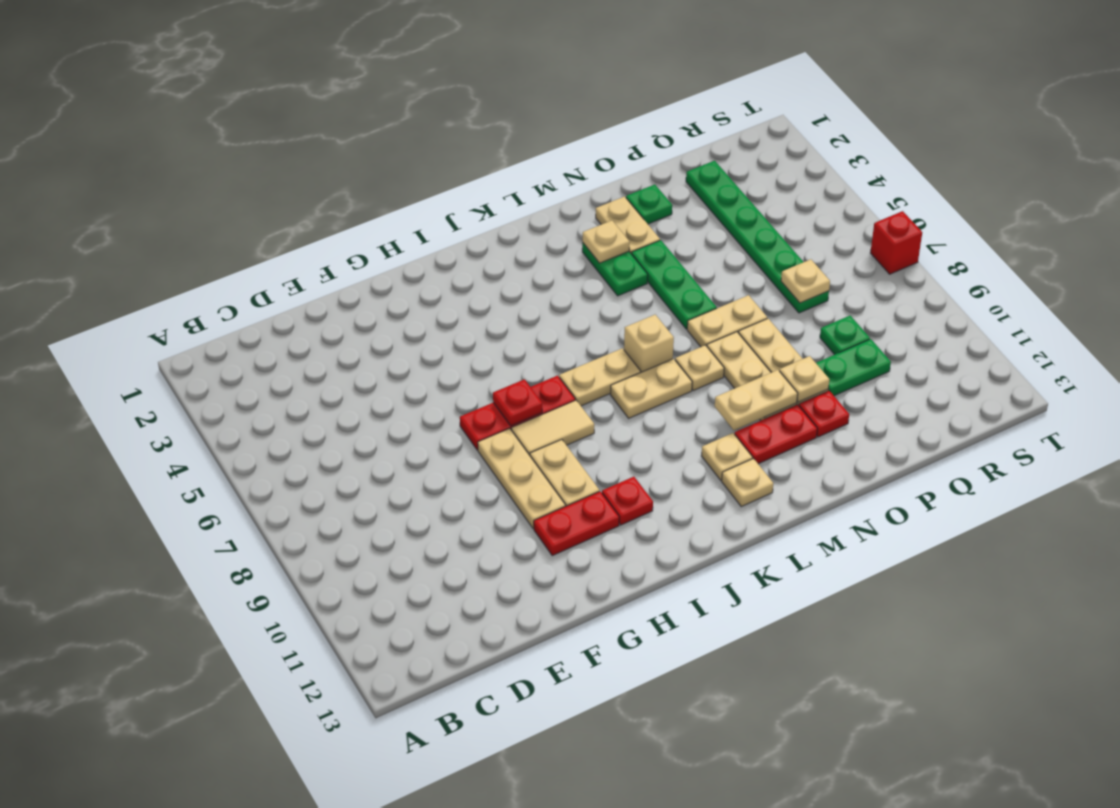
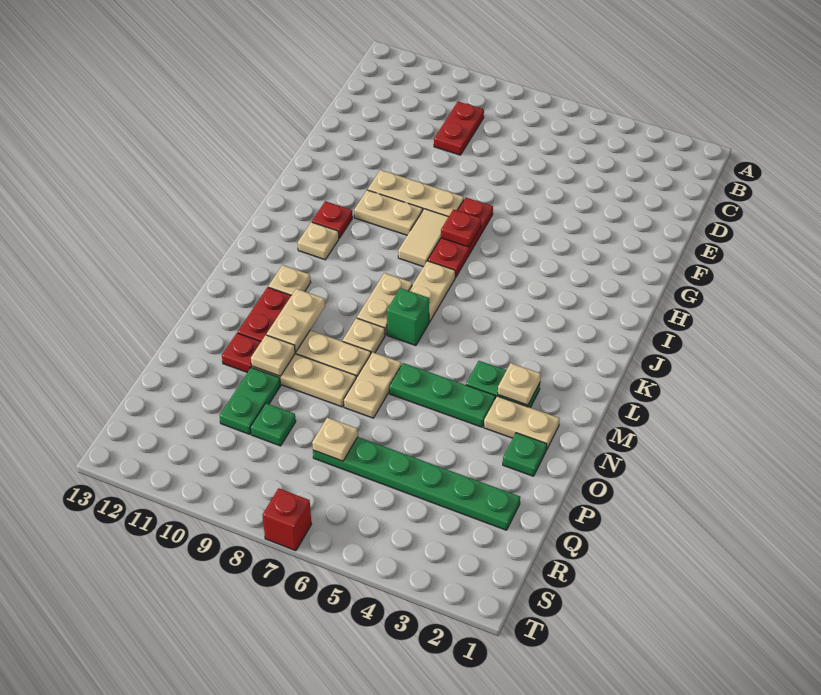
red 1x2 plate [534,491,619,556] -> red 1x2 plate moved to [434,102,484,155]
tan 1x1 brick [624,315,674,372] -> green 1x1 brick [387,288,429,346]
tan 1x1 plate [722,459,773,507] -> tan 1x1 plate moved to [298,222,339,260]

